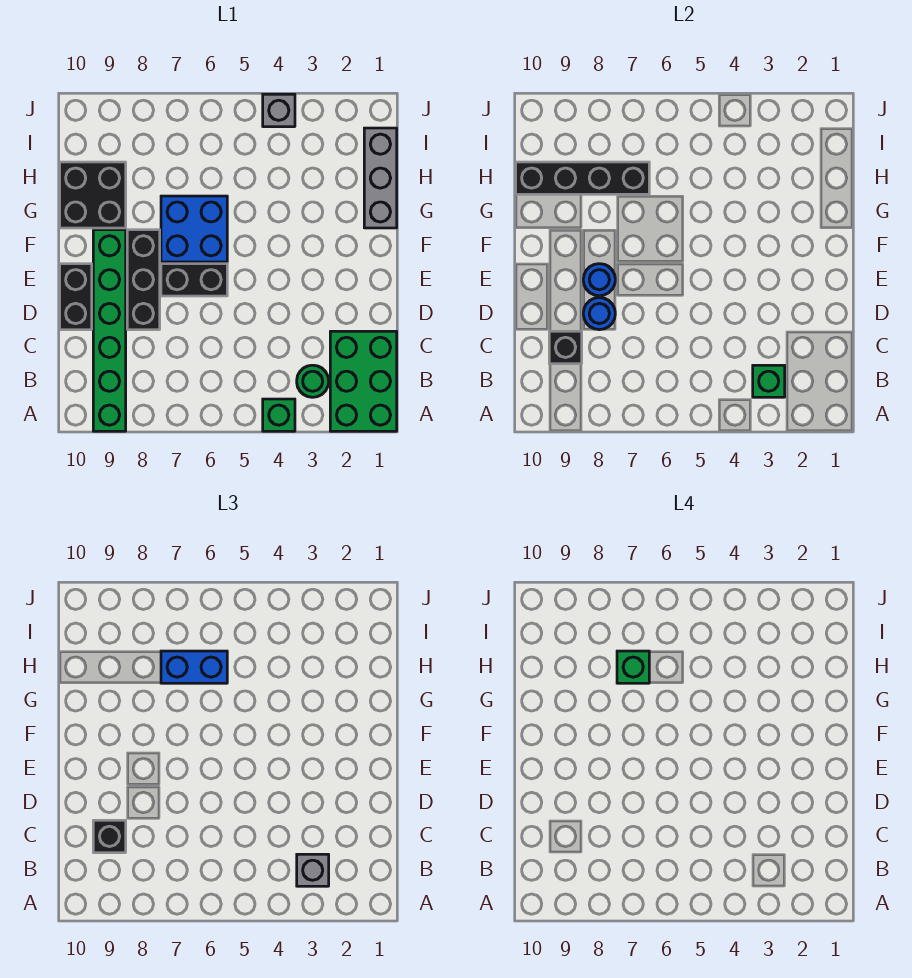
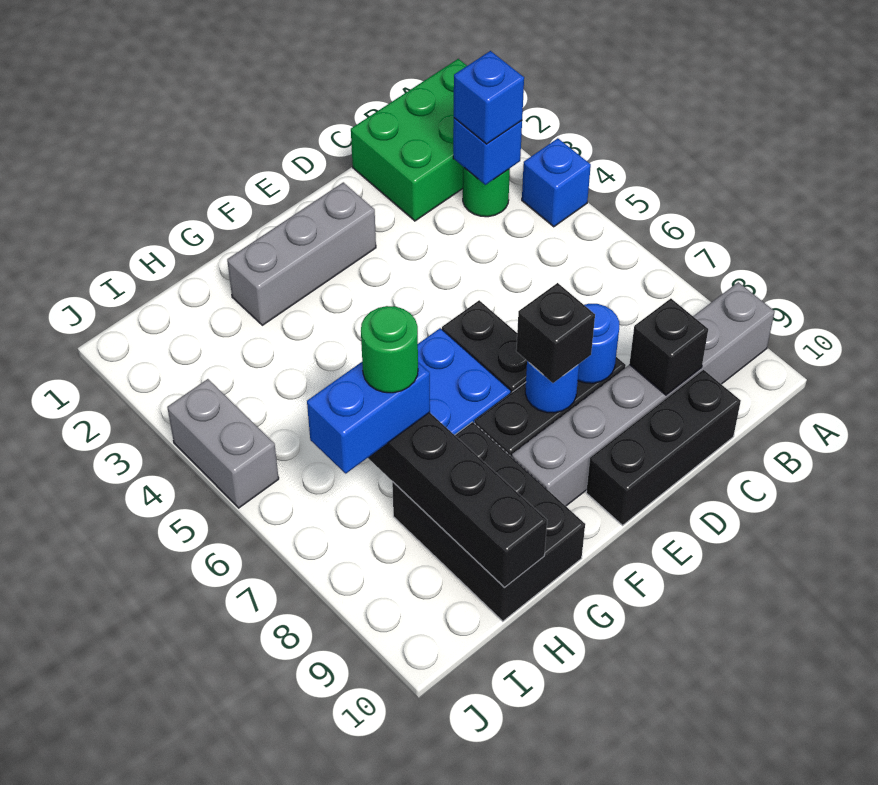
green 1x1 brick [263,399,295,431] -> blue 1x1 brick [522,138,591,227]
green 1x6 brick [93,230,126,431] -> grey 1x6 brick [512,282,775,506]
green 1x1 brick [753,365,785,397] -> blue 1x1 brick [453,118,522,185]
grey 1x1 brick [297,854,329,886] -> blue 1x1 brick [454,51,524,144]
black 1x1 brick [93,820,126,853] -> black 1x1 brick moved to [516,283,595,383]
black 1x2 brick [60,264,92,330] -> black 1x3 brick [586,370,741,525]
grey 1x3 brick [364,128,397,228] -> grey 1x3 brick moved to [227,182,376,325]
black 2x2 brick [60,162,126,228] -> black 2x3 brick [392,422,585,621]
blue 1x2 brick [161,651,227,683] -> blue 1x2 brick turned to [307,362,430,473]
green 1x1 brick [617,651,649,683] -> green 1x1 round brick [361,306,418,393]
grey 1x1 brick [263,94,295,127] -> grey 1x2 brick [167,379,279,508]

